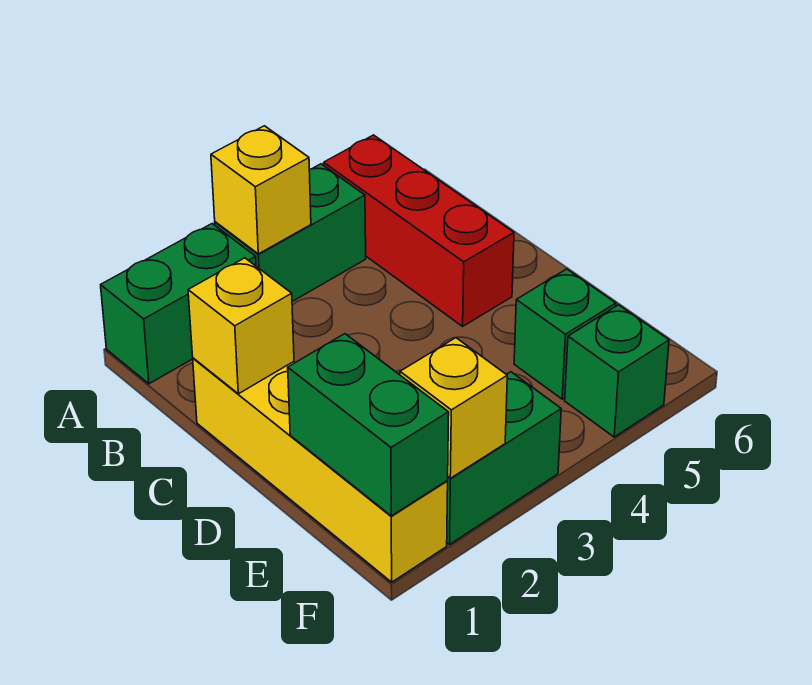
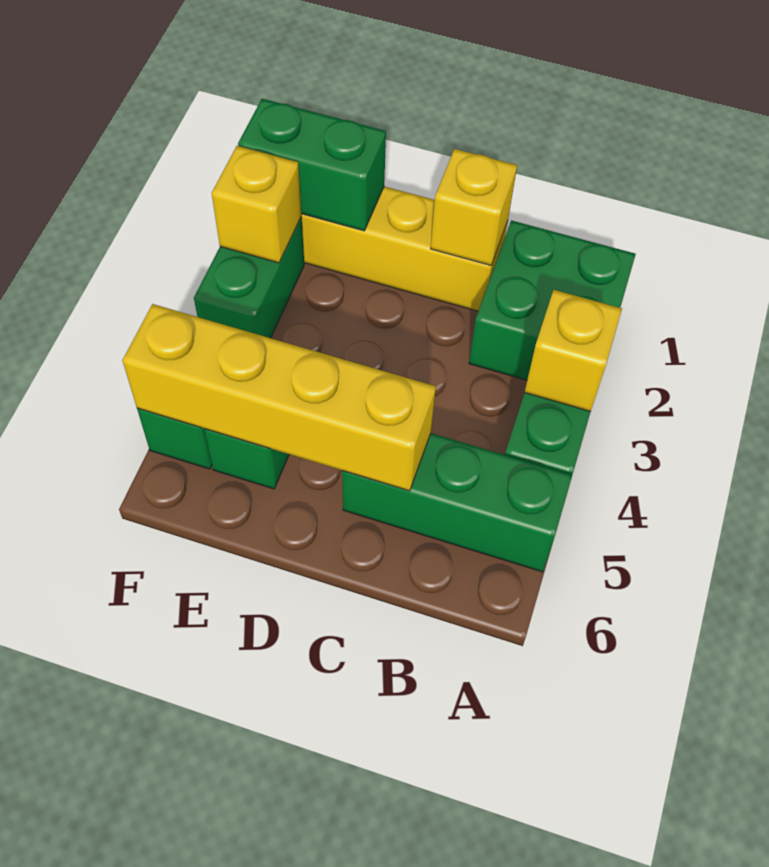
green 1x2 brick [101,224,256,384] -> green 2x2 brick [469,220,636,380]
red 1x3 brick [324,135,514,326] -> green 1x3 brick [342,433,572,572]
none -> yellow 1x4 brick [122,304,436,491]

